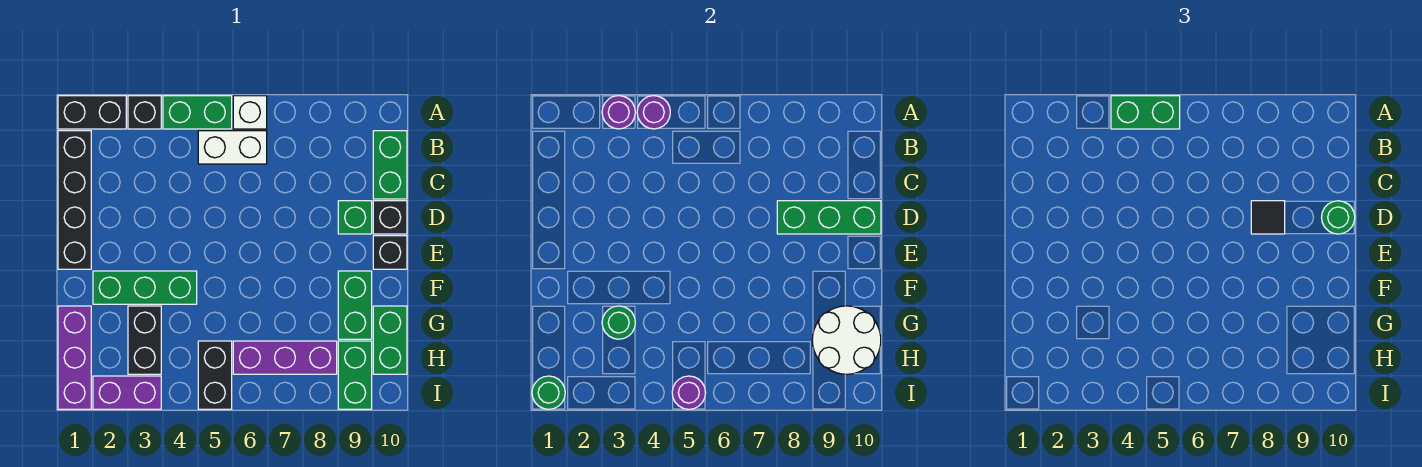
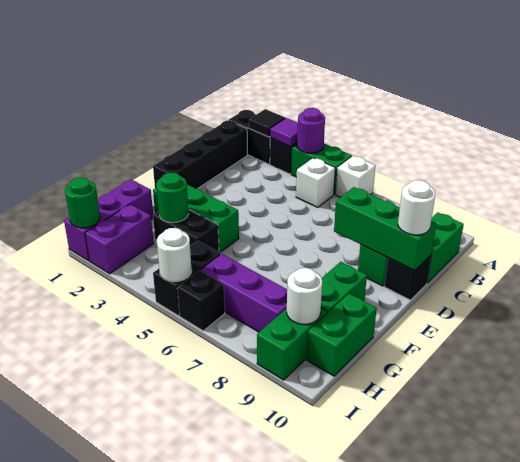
purple 1x1 round brick [602,96,635,129] -> purple 1x1 tile [270,118,298,147]
green 1x2 brick [1111,96,1180,129] -> none
white 1x2 brick [198,131,267,164] -> white 1x1 brick [296,158,335,207]
black 1x1 tile [1251,201,1285,234] -> black 1x1 tile moved to [249,109,285,137]
green 1x1 round brick [1322,201,1355,234] -> white 1x1 round brick [398,180,435,235]
black 1x1 brick [373,236,407,269] -> black 1x1 brick moved to [177,271,225,331]
black 1x2 brick [128,306,161,374] -> black 1x2 brick turned to [153,209,219,252]
white 2x2 round brick [812,306,881,374] -> white 1x1 round brick [287,268,322,324]
purple 1x2 brick [93,376,161,409] -> purple 1x2 brick turned to [85,204,154,274]
purple 1x1 round brick [672,376,706,409] -> white 1x1 round brick [157,228,192,282]

